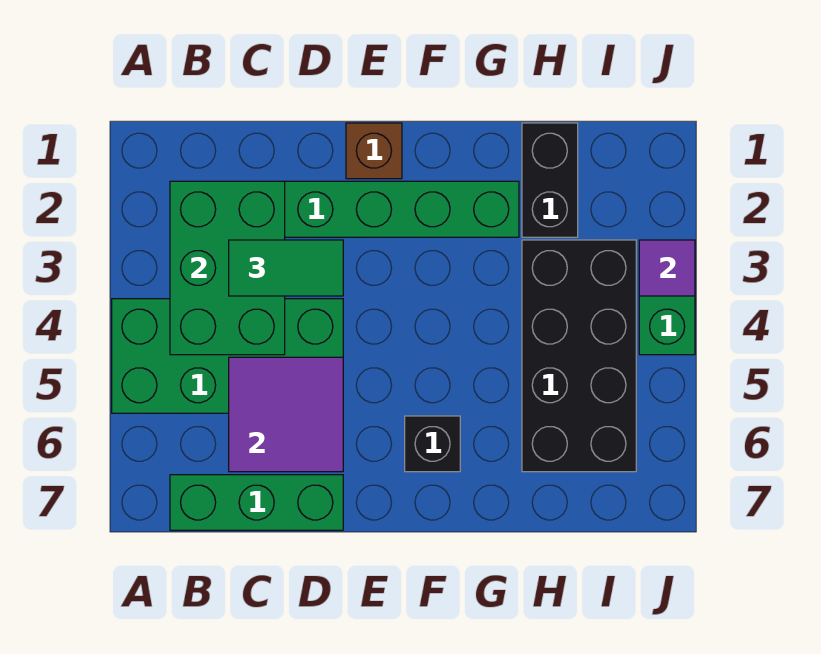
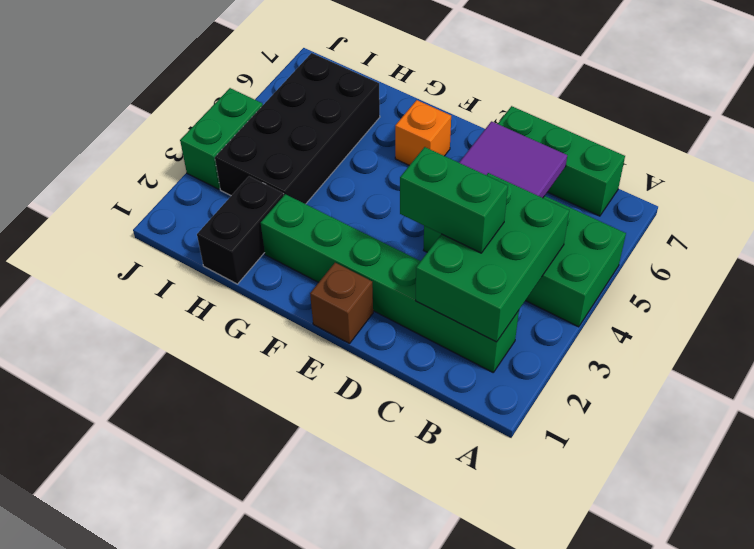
green 1x2 tile [229,240,343,296] -> green 1x2 brick [400,147,508,253]
black 1x1 brick [405,416,460,472] -> orange 1x1 brick [395,100,451,165]
purple 1x1 tile [639,240,695,296] -> none

